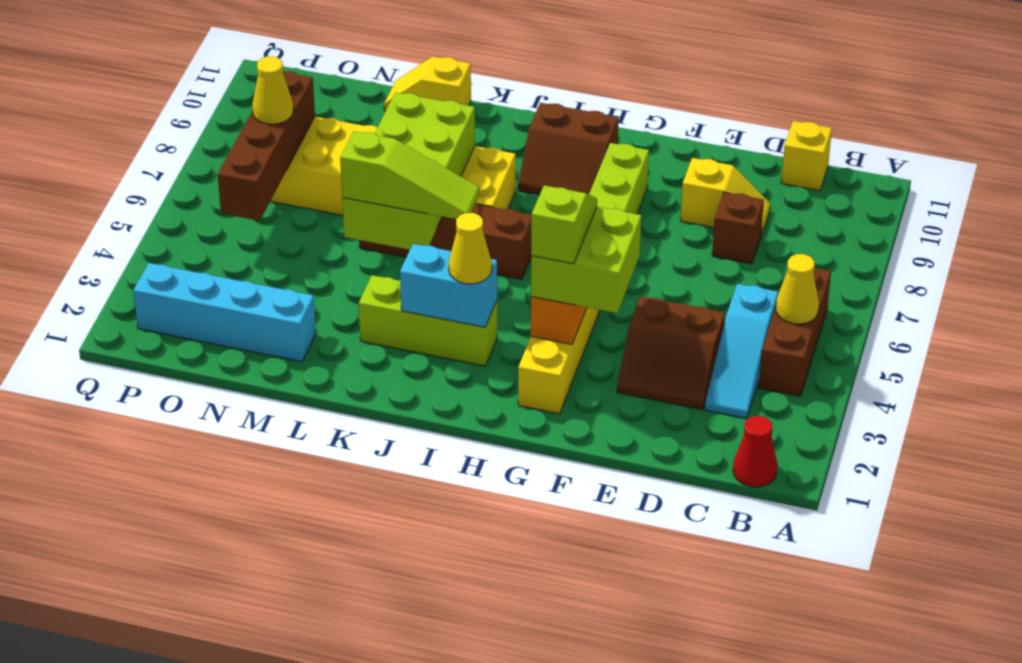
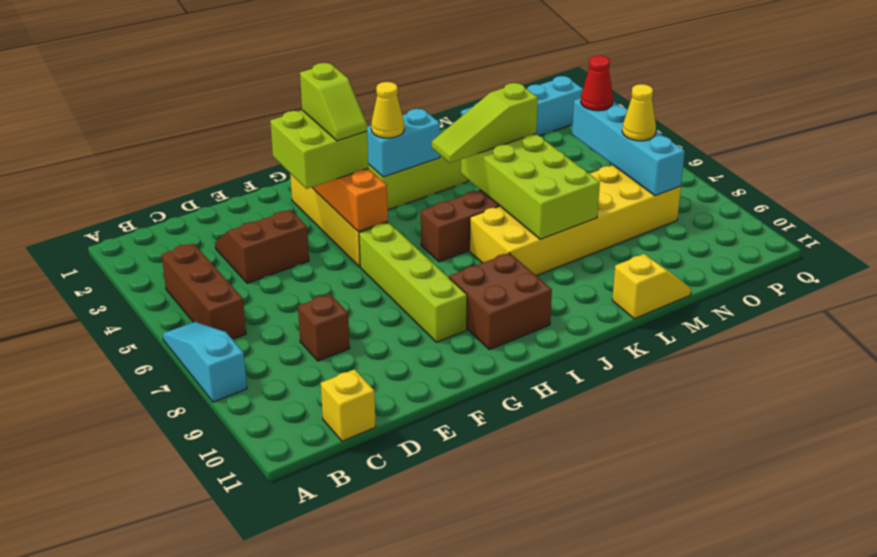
red 1x1 cone [733,416,777,487] -> red 1x1 cone moved to [581,56,613,111]
yellow 1x1 cone [776,254,819,324] -> none
cyan 1x3 slope [705,284,778,418] -> cyan 1x3 slope moved to [163,322,247,402]
yellow 1x2 slope [681,158,770,235] -> none
brown 2x2 slope [518,103,619,195] -> brown 2x2 brick [449,253,552,350]
brown 1x4 brick [218,71,315,221] -> cyan 1x4 brick [572,98,685,196]

